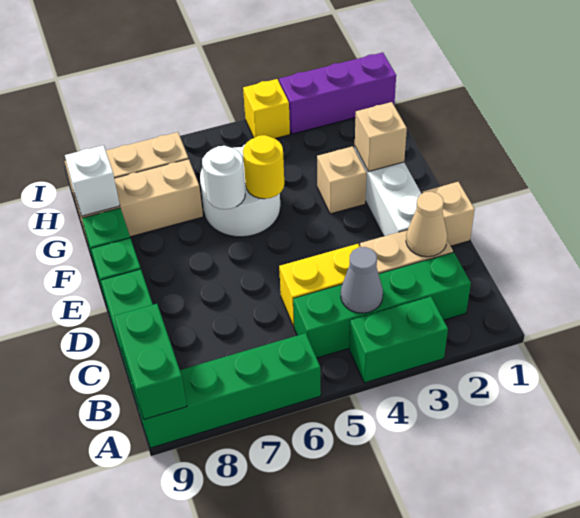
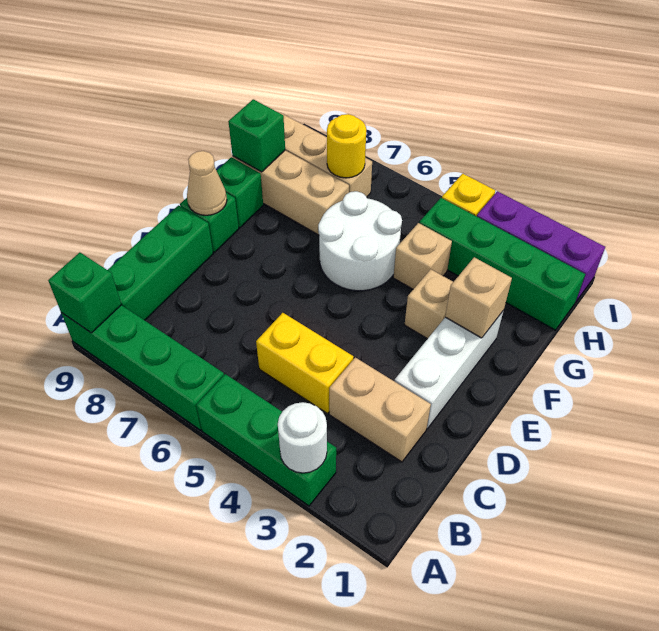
green 1x2 brick [349,297,448,383] -> green 1x3 brick [196,374,336,506]
green 1x2 brick [114,304,187,420] -> green 1x1 brick [48,253,121,333]
green 1x4 brick [293,252,471,358] -> green 1x4 brick moved to [419,198,585,330]
grey 1x1 cone [341,247,383,313] -> none
tan 1x1 cone [406,192,447,257] -> tan 1x1 cone moved to [187,151,227,215]
tan 1x1 brick [422,182,475,246] -> tan 1x1 brick moved to [393,223,452,289]
yellow 1x1 round brick [243,135,284,199] -> yellow 1x1 round brick moved to [327,114,366,178]
white 1x1 round brick [202,146,245,209] -> white 1x1 round brick moved to [278,402,327,473]
white 1x1 brick [65,145,120,216] -> green 1x1 brick [228,99,285,172]

